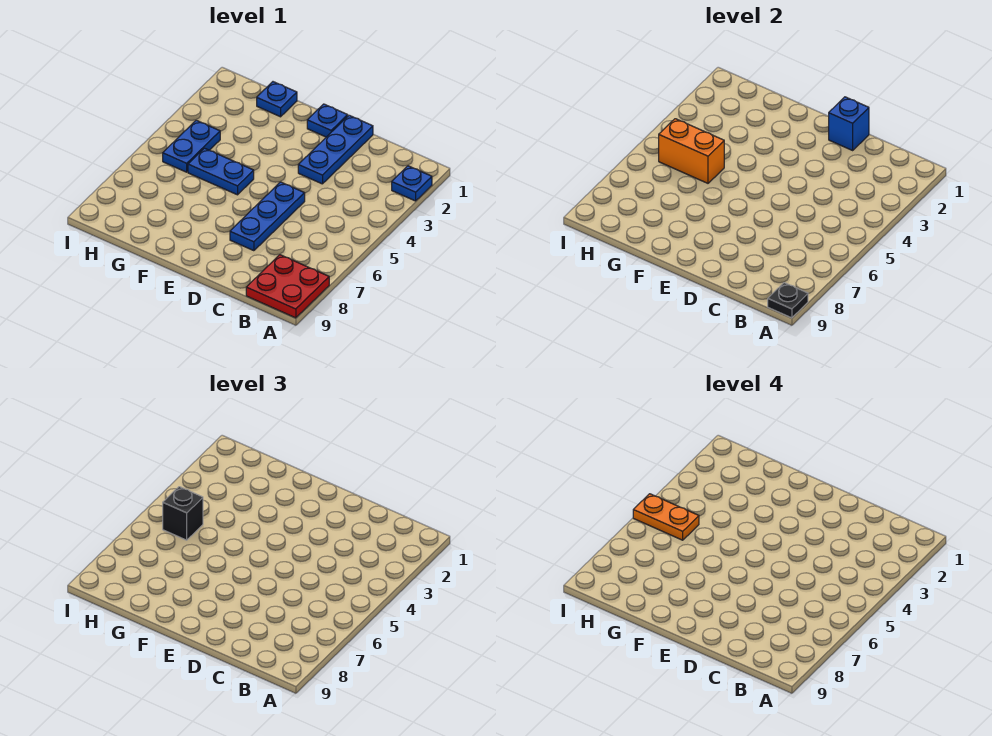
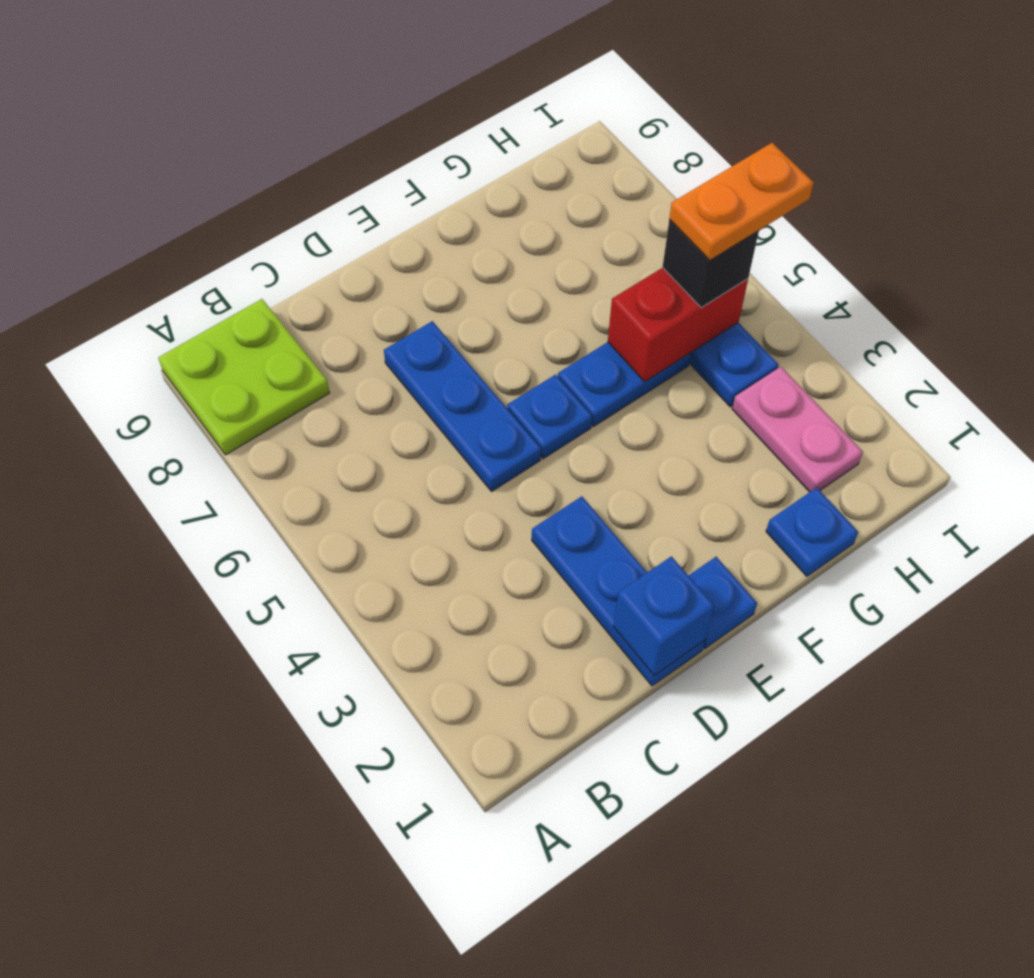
blue 1x1 plate [392,166,432,201] -> blue 1x1 plate moved to [507,375,592,459]
red 2x2 plate [246,255,329,318] -> lime 2x2 plate [158,299,329,455]
black 1x1 plate [768,283,808,318] -> none
orange 1x2 brick [659,119,724,183] -> red 1x2 brick [608,268,748,382]
none -> pink 1x2 plate [732,367,863,492]

